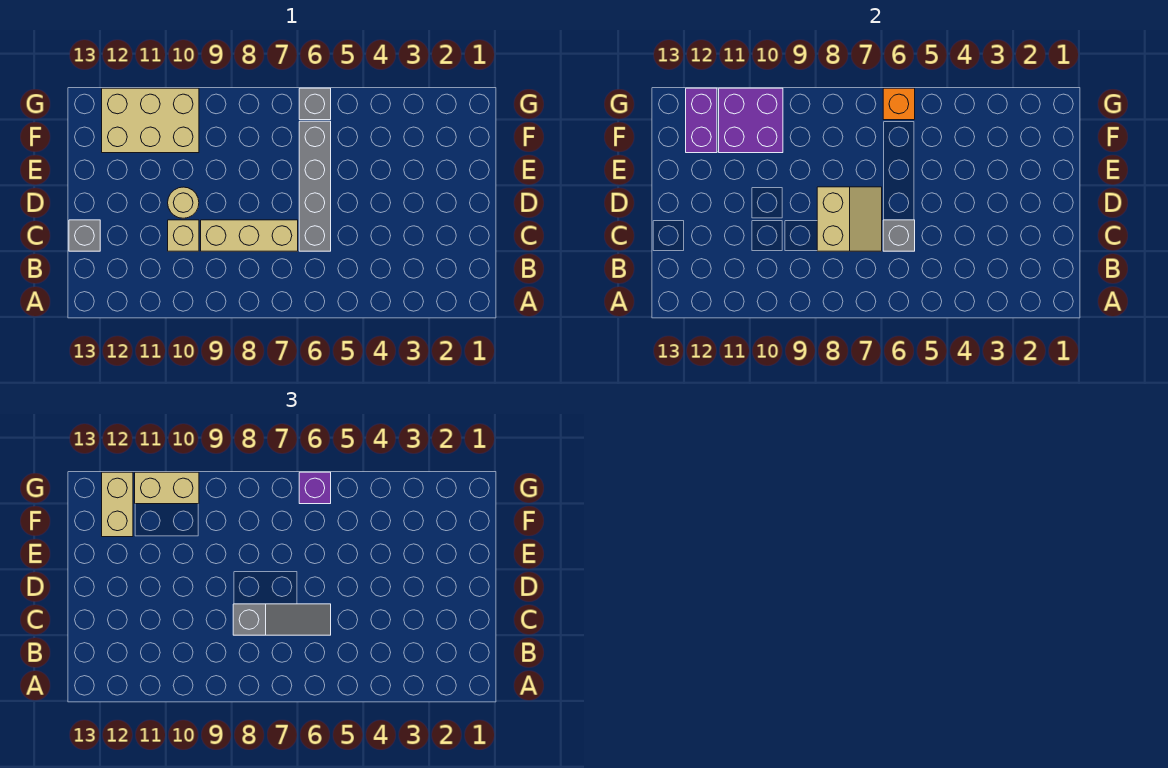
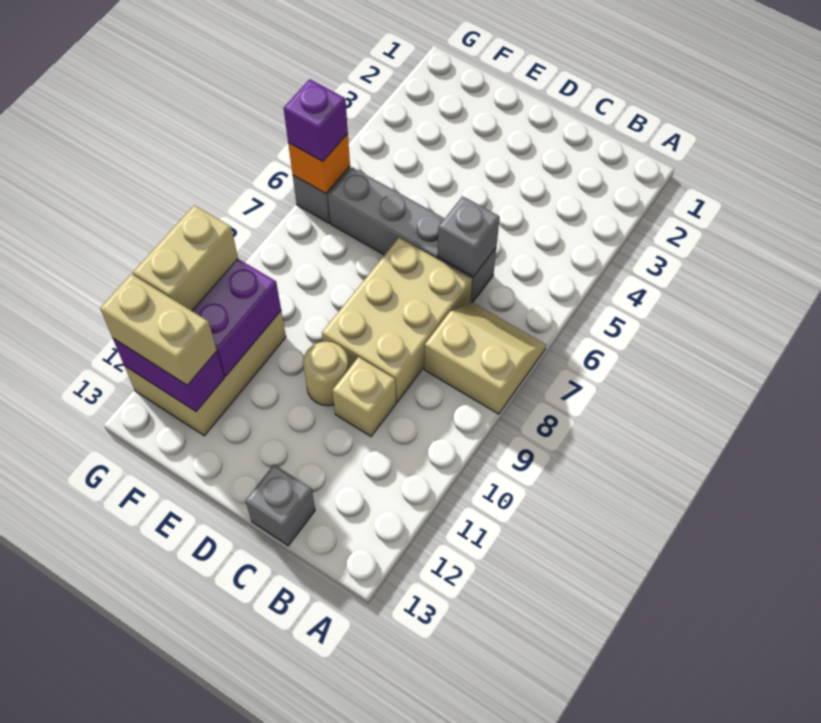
grey 1x3 slope [233,604,331,635] -> none
tan 1x3 brick [201,220,298,251] -> tan 2x3 brick [322,238,472,402]
tan 2x2 slope [817,187,882,251] -> tan 2x2 slope moved to [424,302,546,414]

